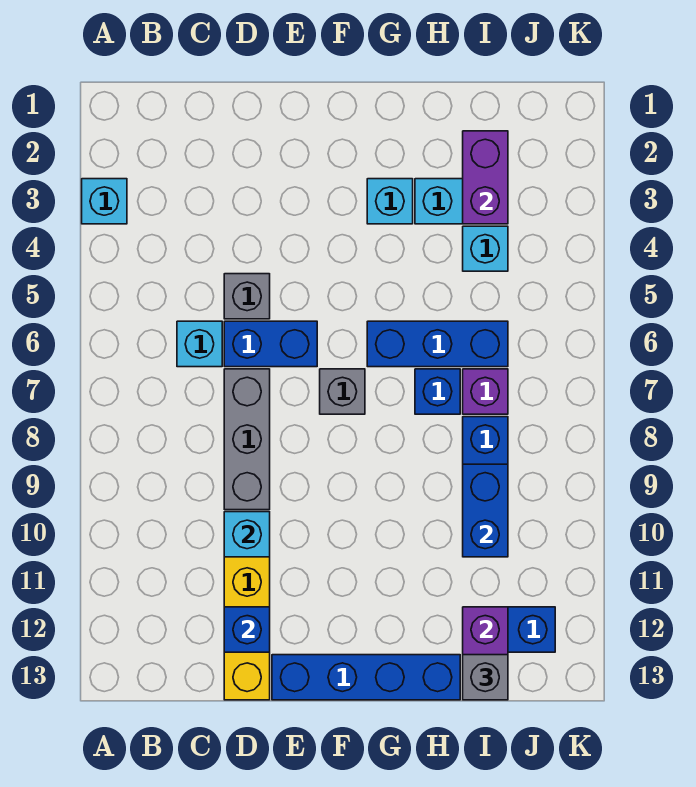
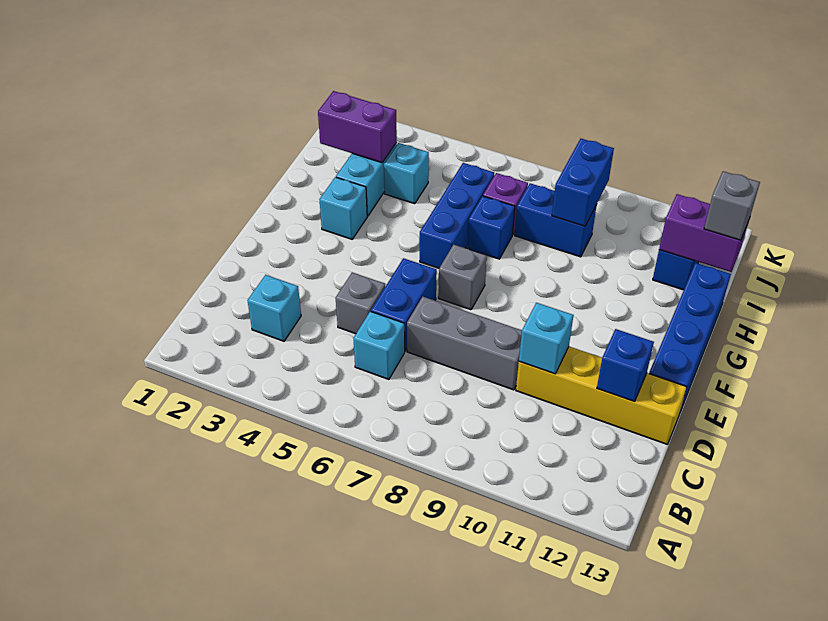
cyan 1x1 brick [82,179,127,224] -> cyan 1x1 brick moved to [247,275,301,341]
blue 1x2 brick [463,464,508,557] -> blue 1x2 brick turned to [552,139,614,226]

